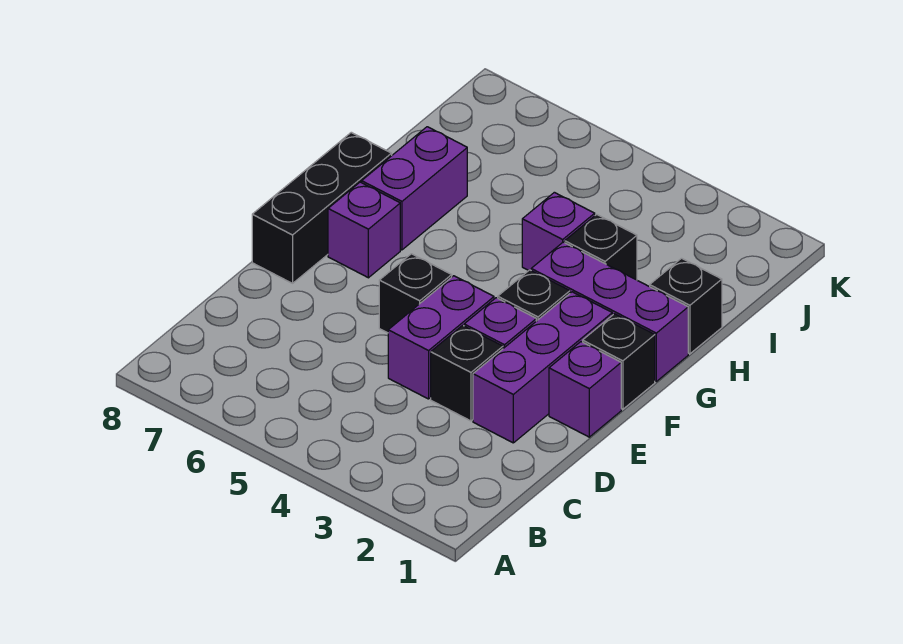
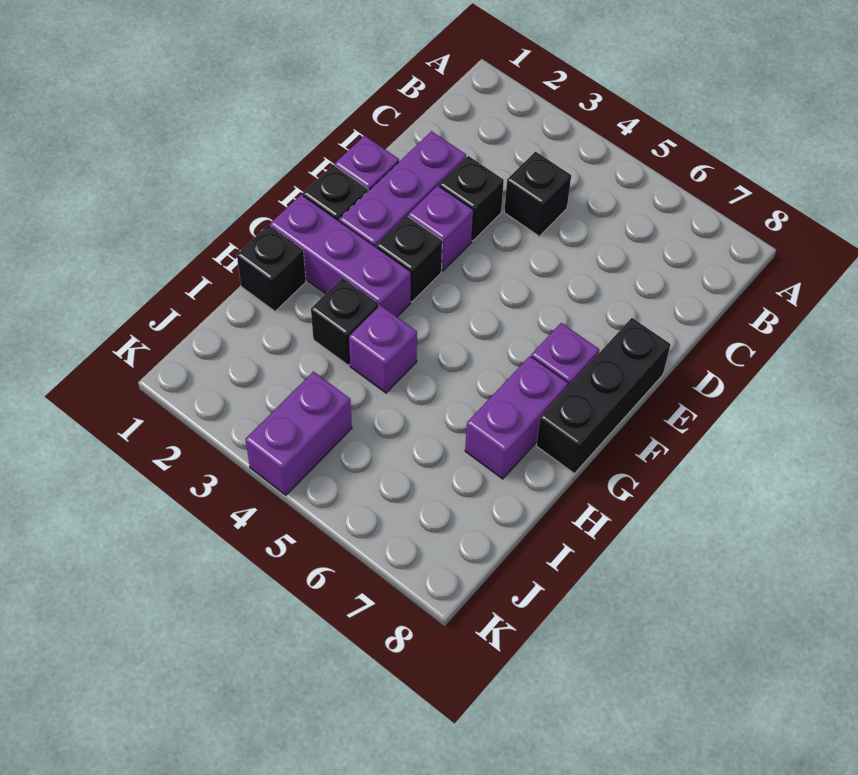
purple 1x2 brick [388,276,494,399] -> purple 1x2 brick moved to [245,372,352,495]
black 1x1 brick [379,254,452,333] -> black 1x1 brick moved to [504,152,571,236]

